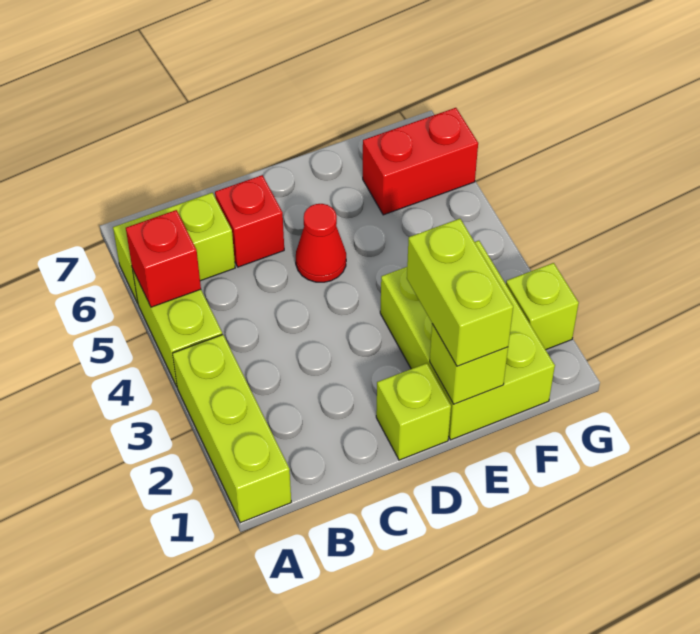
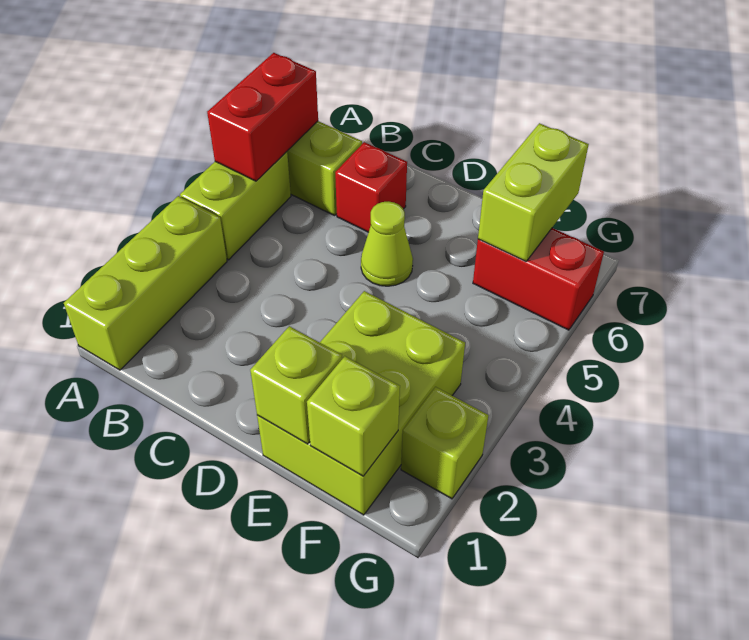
red 1x1 brick [126,210,201,307] -> red 1x2 brick [207,53,318,181]
lime 1x1 brick [376,363,451,460] -> lime 1x1 brick moved to [307,356,400,476]
red 1x1 cone [296,204,346,282] -> lime 1x1 cone [361,201,413,286]
lime 1x2 brick [407,219,513,366] -> lime 1x2 brick moved to [478,123,589,261]

